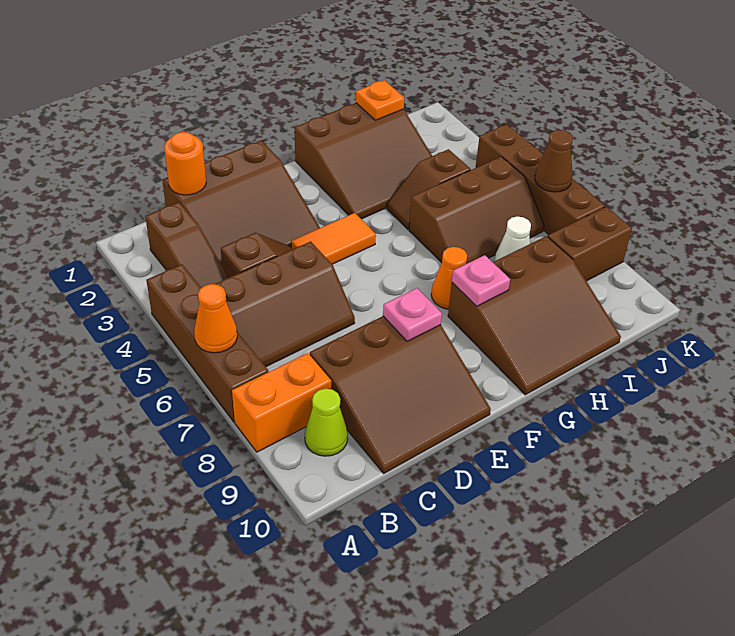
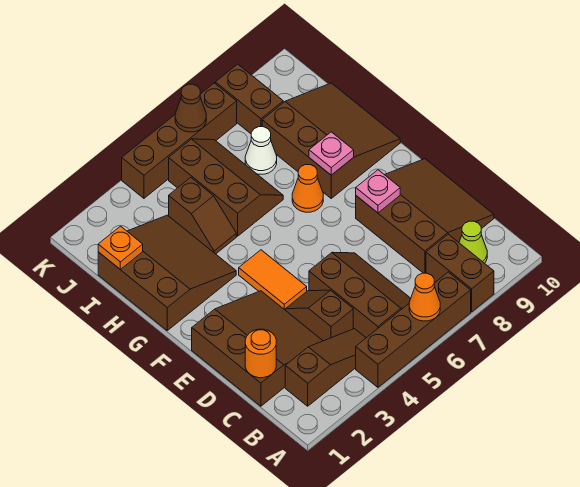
orange 1x2 brick [232,353,331,452] -> brown 1x2 brick [426,234,494,312]

